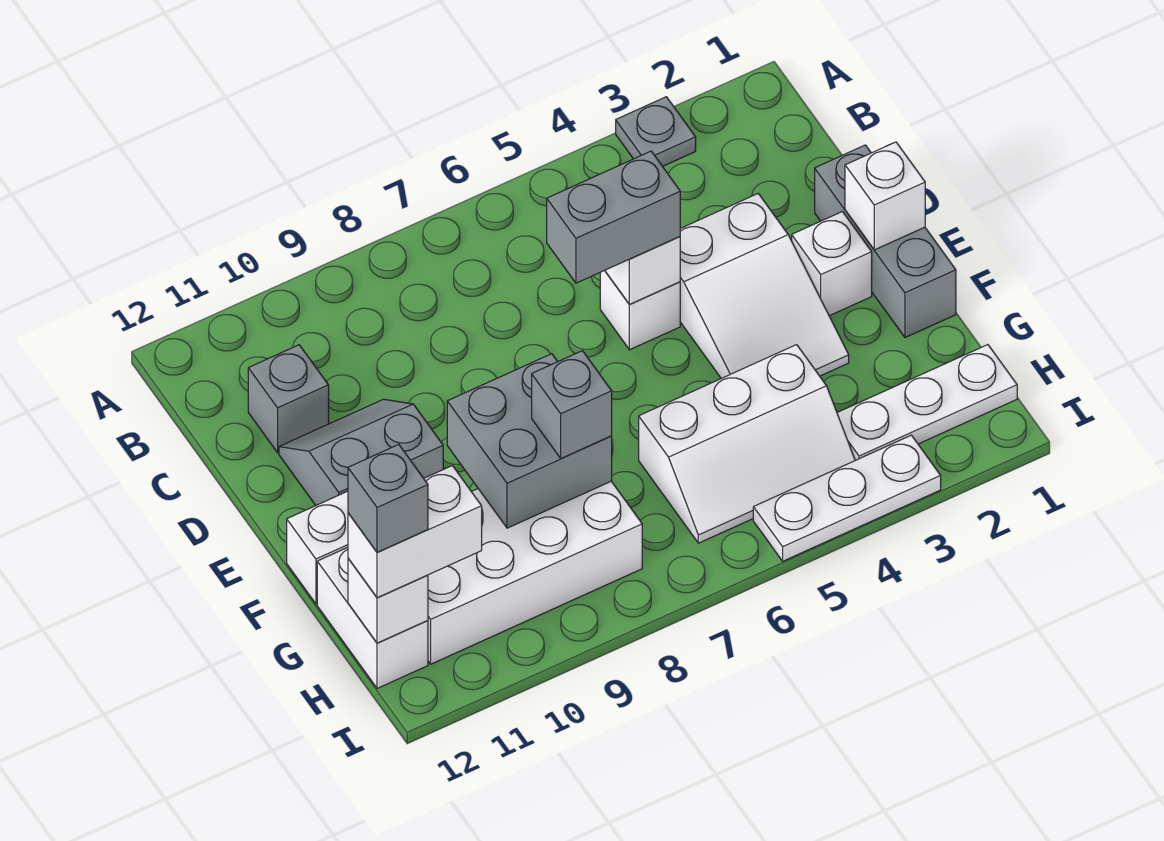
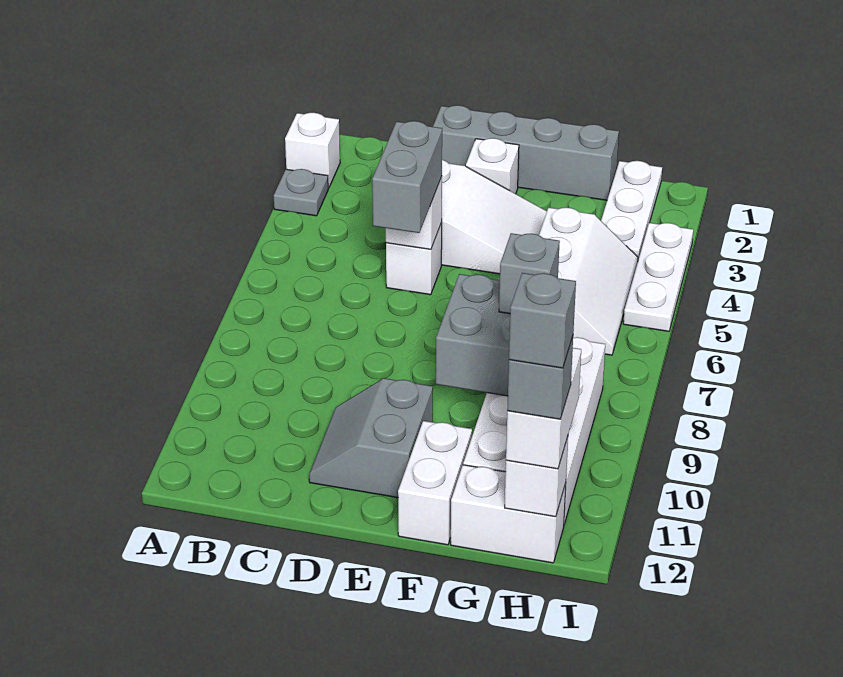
grey 1x1 brick [248,345,329,452] -> grey 1x1 brick moved to [509,273,576,368]
grey 1x3 brick [815,145,956,338] -> grey 1x4 brick [433,105,619,200]
white 1x1 brick [845,142,925,250] -> white 1x1 brick moved to [285,113,340,188]

